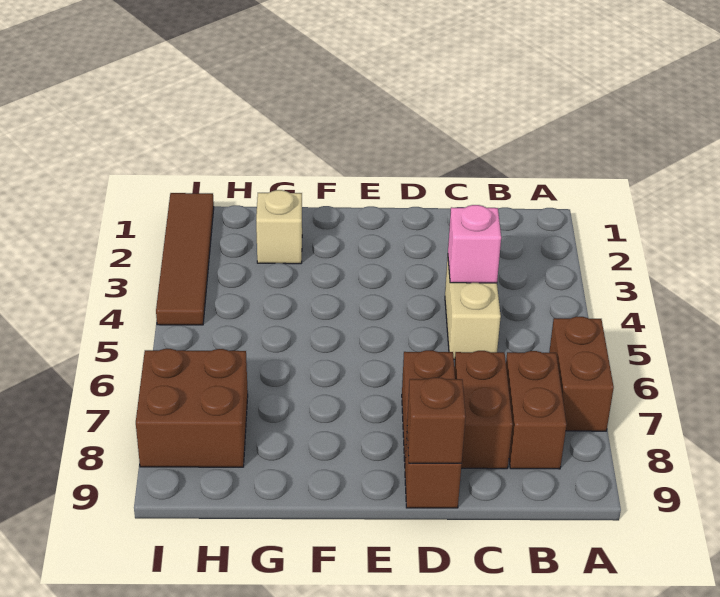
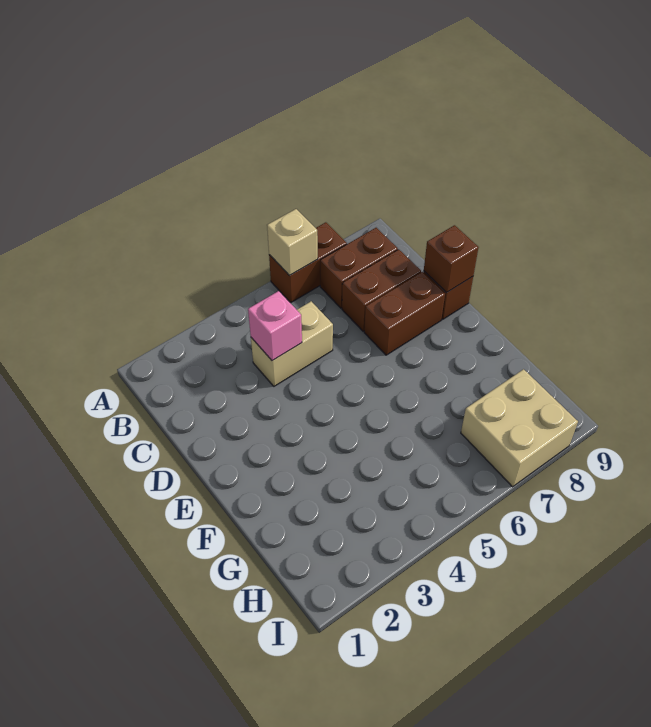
tan 1x1 brick [256,190,302,264] -> tan 1x1 brick moved to [267,209,318,276]
brown 2x2 brick [136,349,248,467] -> tan 2x2 brick [461,369,578,487]
brown 1x4 tile [156,193,214,325] -> none

